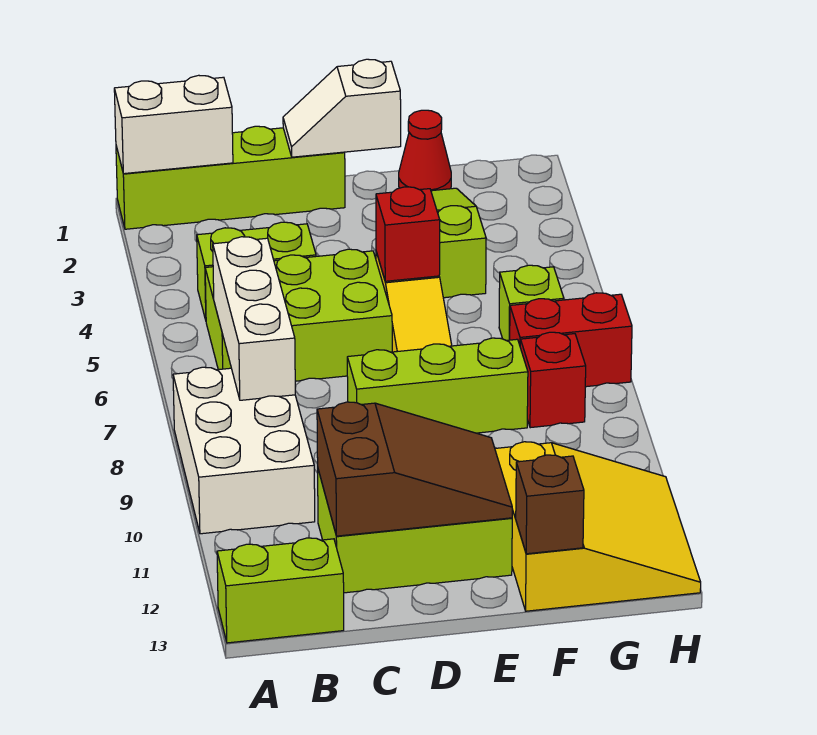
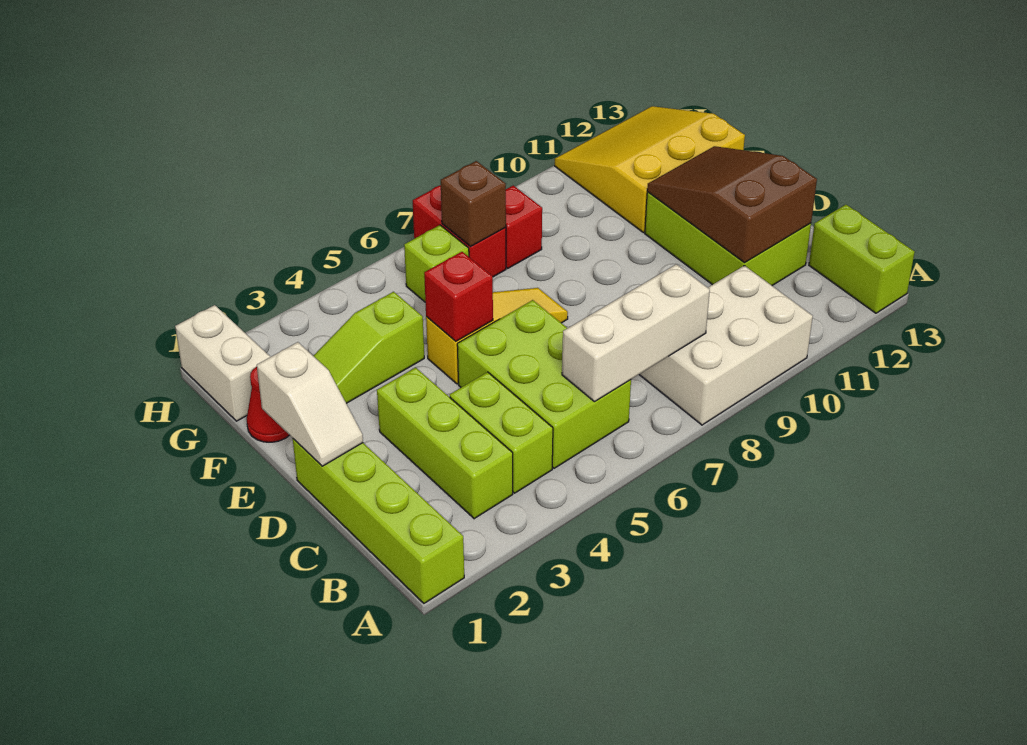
white 1x2 brick [114,75,233,174] -> white 1x2 brick moved to [175,305,270,421]
lime 1x3 brick [347,338,528,433] -> lime 1x3 brick moved to [377,368,513,519]
brown 1x1 brick [516,455,584,554] -> brown 1x1 brick moved to [440,161,506,247]

